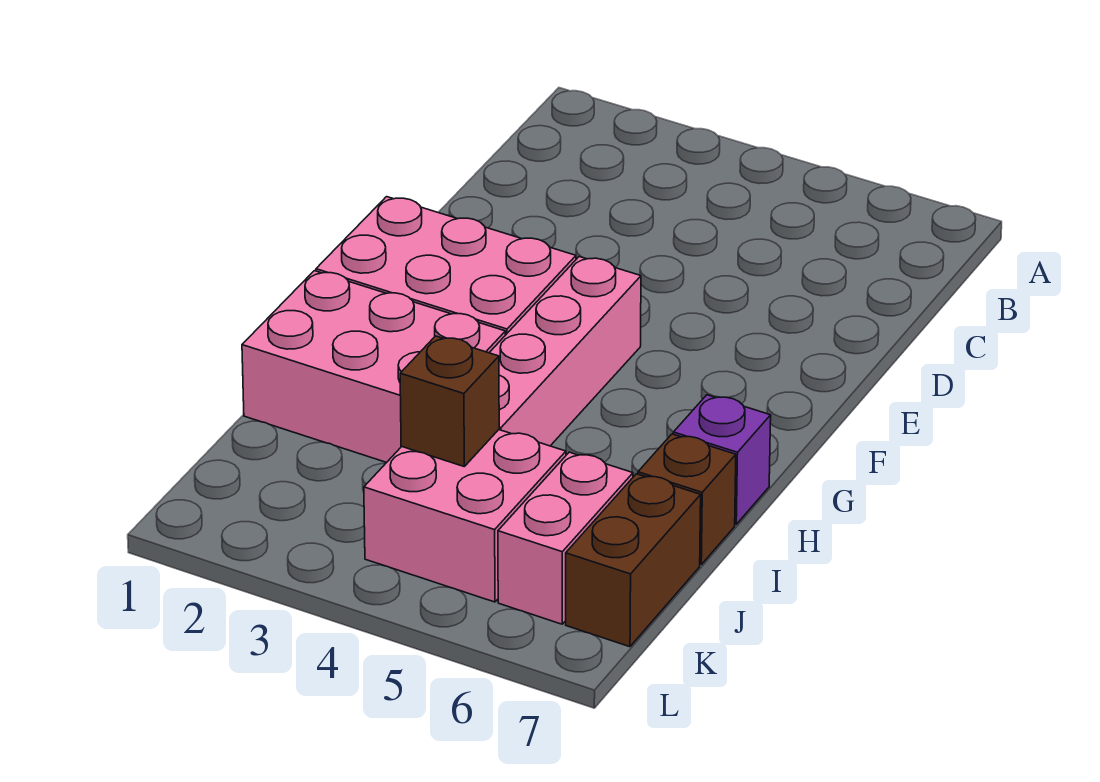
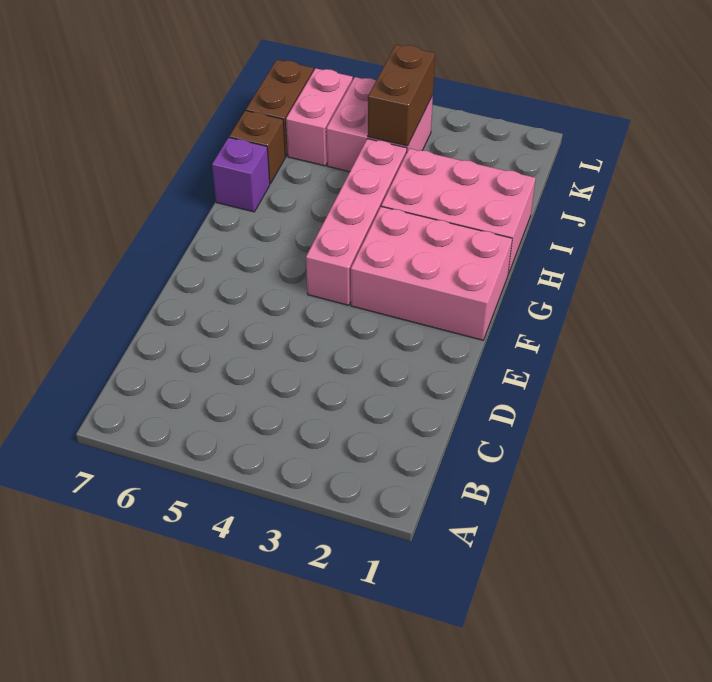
brown 1x1 brick [400,336,499,466] -> brown 1x2 brick [368,45,435,146]

